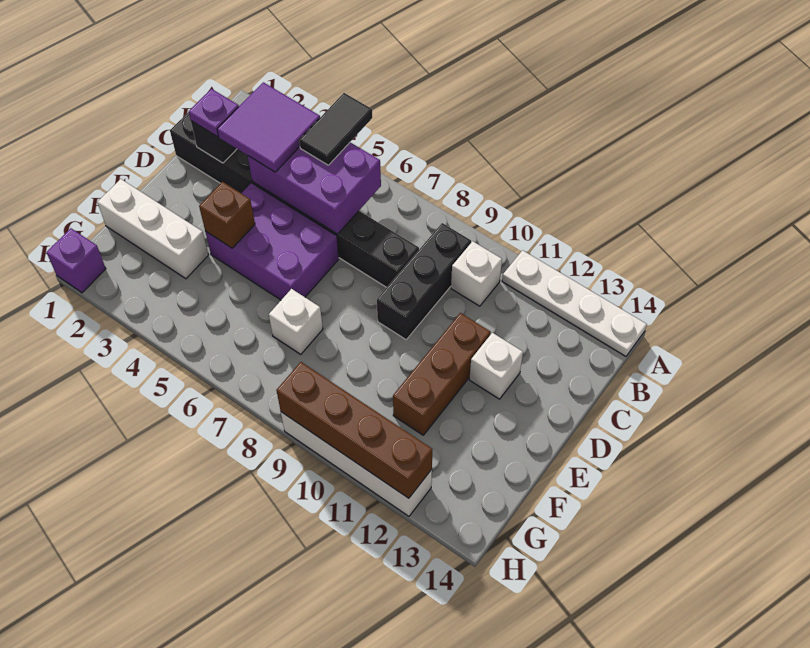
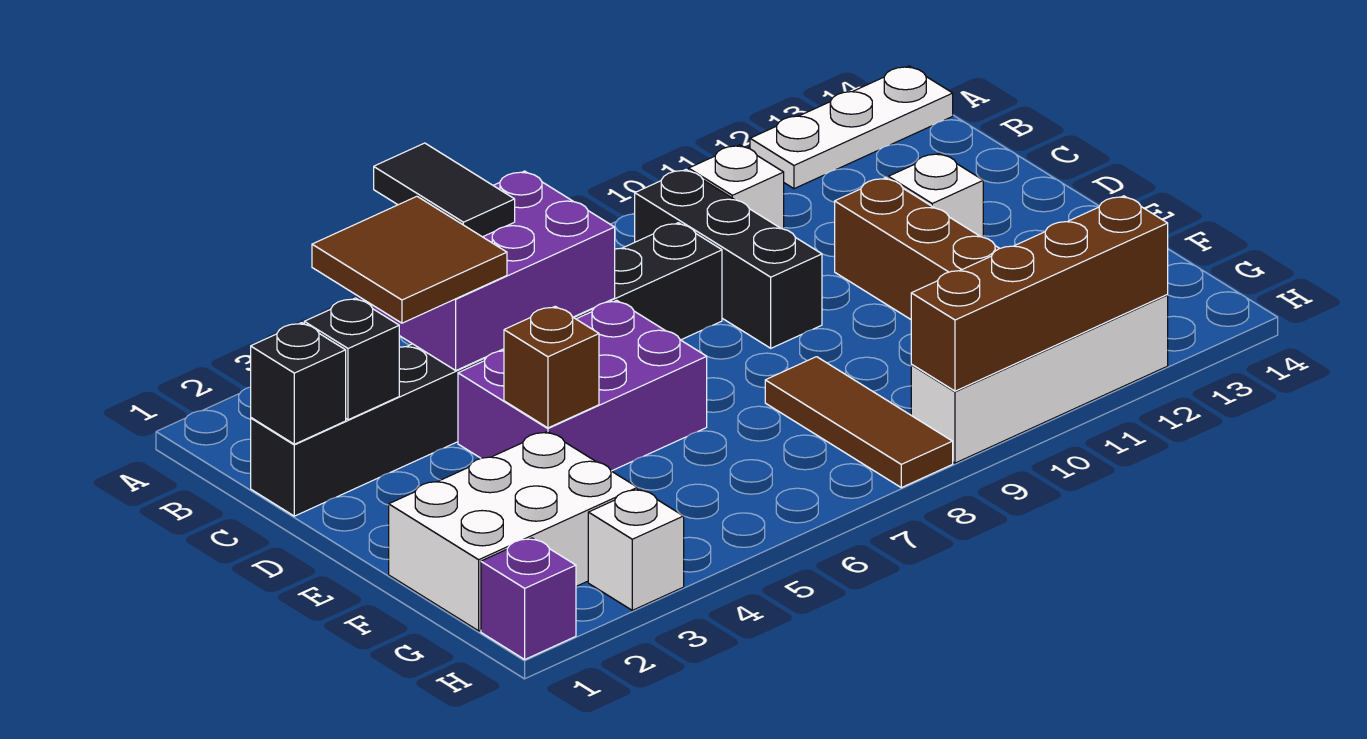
white 1x4 plate [502,250,647,356] -> white 1x3 plate [750,66,953,189]
purple 2x2 tile [217,82,320,172] -> brown 2x2 tile [312,196,507,323]
none -> black 1x1 brick [251,323,346,444]
purple 1x1 plate [189,89,239,137] -> none
white 1x3 brick [97,179,208,279] -> white 2x3 brick [389,432,637,631]
white 1x1 brick [269,289,323,354] -> white 1x1 brick moved to [588,489,684,610]
none -> brown 1x3 tile [765,357,953,488]

